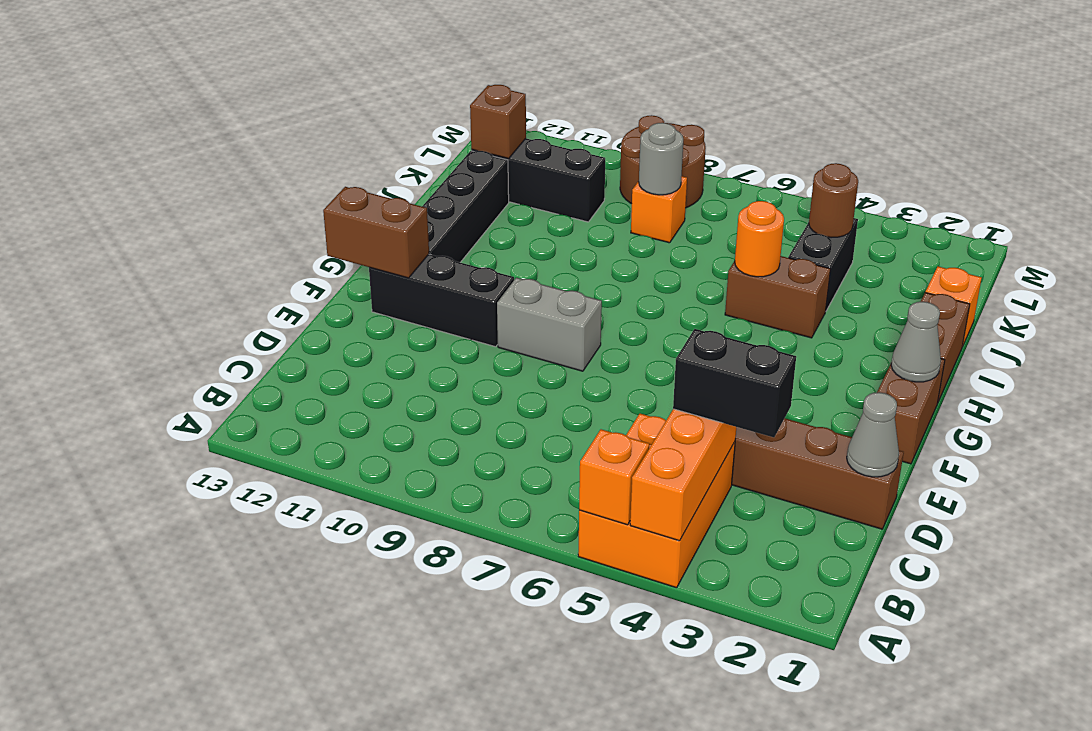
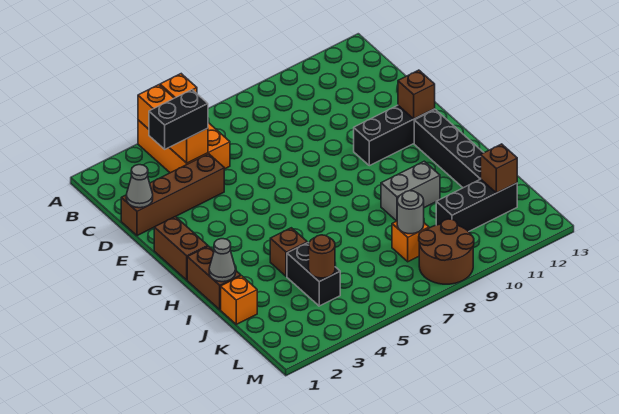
grey 1x2 brick [497,278,602,371] -> grey 1x2 brick moved to [381,161,440,221]
brown 1x2 brick [323,187,429,278] -> brown 1x1 brick [398,70,435,119]
grey 1x1 cone [891,302,941,382] -> grey 1x1 cone moved to [209,239,236,282]
brown 1x2 brick [725,256,831,338] -> brown 1x1 brick [270,228,307,276]
orange 1x1 round brick [735,201,784,277] -> none

